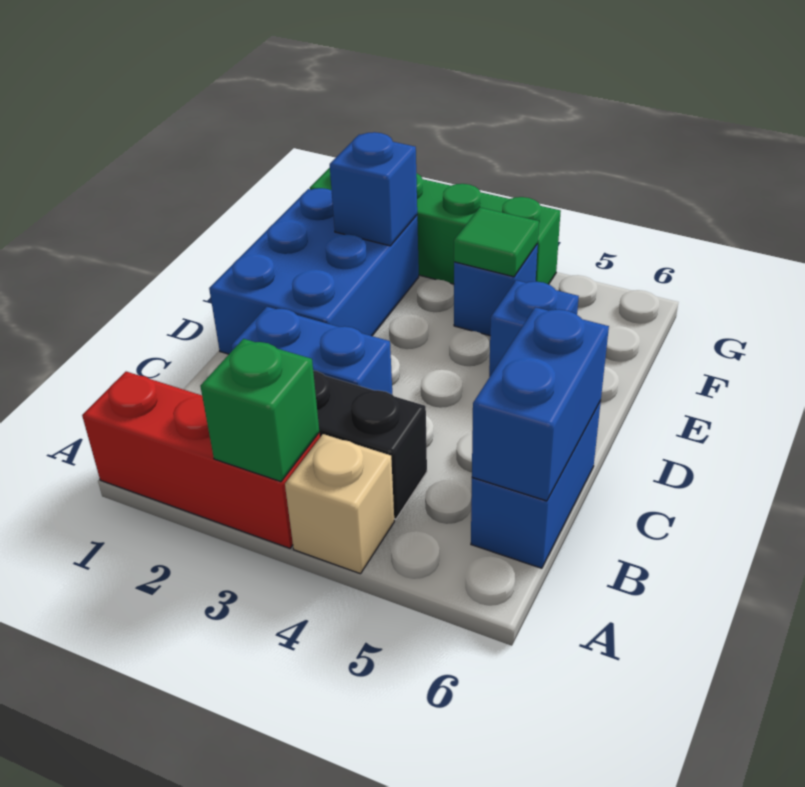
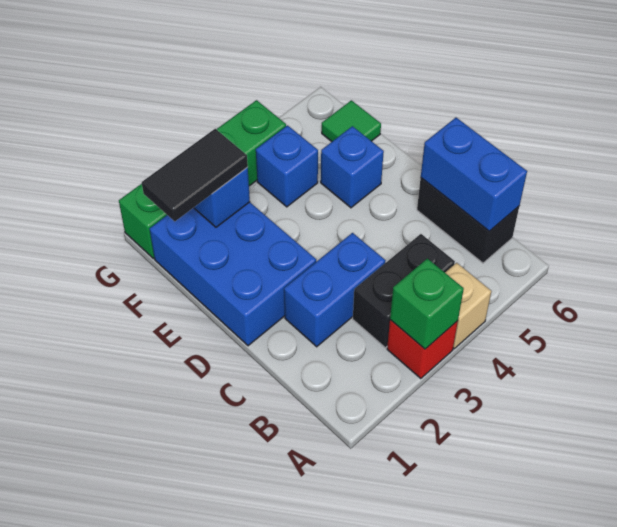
red 1x3 brick [82,372,320,548] -> red 1x1 brick [387,320,458,379]
blue 1x2 brick [471,401,601,568] -> black 1x2 brick [417,178,519,263]
none -> black 1x2 tile [142,129,248,221]
green 1x1 tile [454,208,539,277] -> green 1x1 tile moved to [322,100,381,142]

